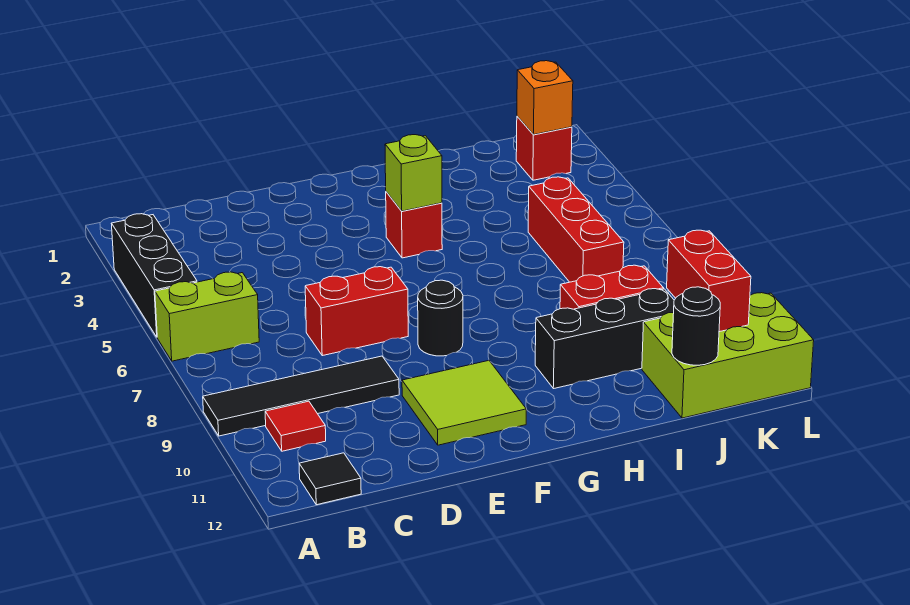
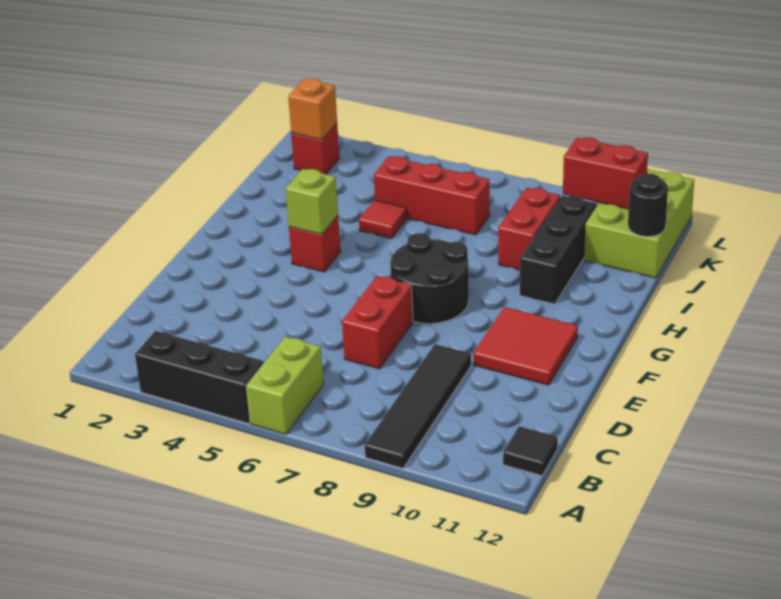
red 1x1 tile [265,401,326,451] -> red 1x1 tile moved to [359,200,407,239]
lime 2x2 tile [402,361,526,445] -> red 2x2 tile [473,307,578,385]
black 1x1 round brick [418,280,463,356] -> black 2x2 round brick [390,233,469,324]

